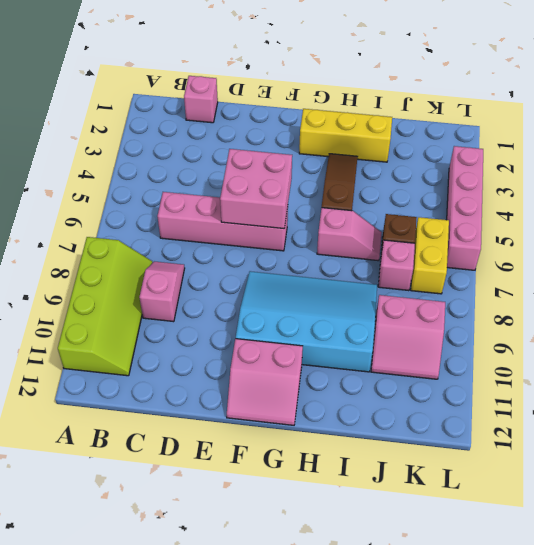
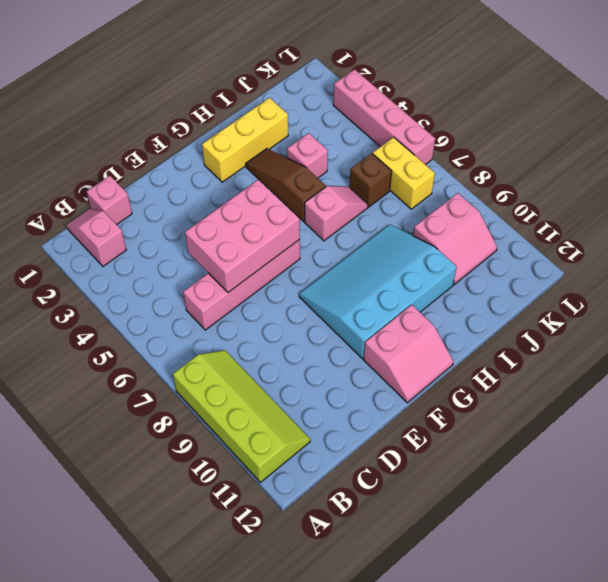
pink 1x2 slope [139,261,185,322] -> pink 1x2 slope moved to [66,209,126,266]
pink 2x2 brick [220,149,292,229] -> pink 2x3 brick [185,179,300,292]
pink 1x1 brick [378,240,415,291] -> pink 1x1 brick moved to [287,133,328,178]

